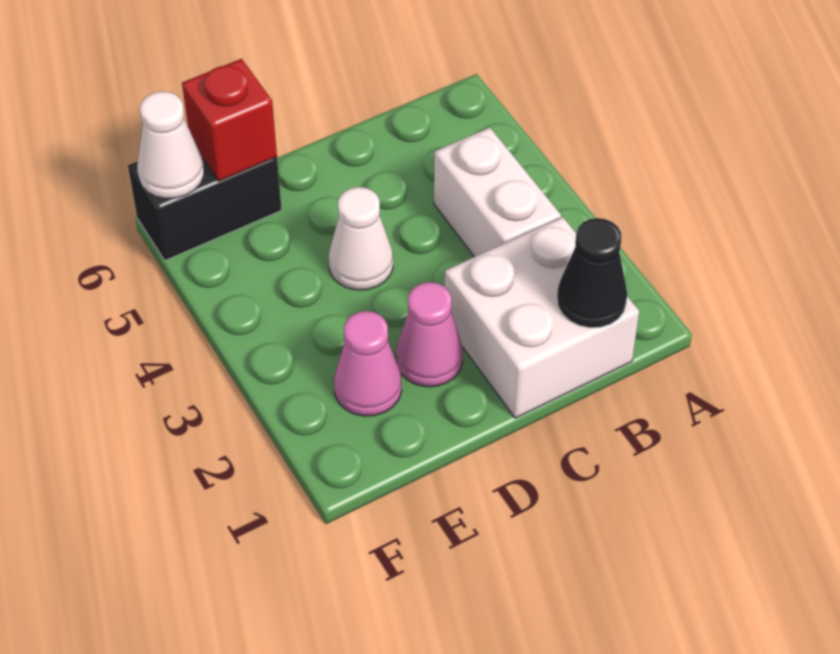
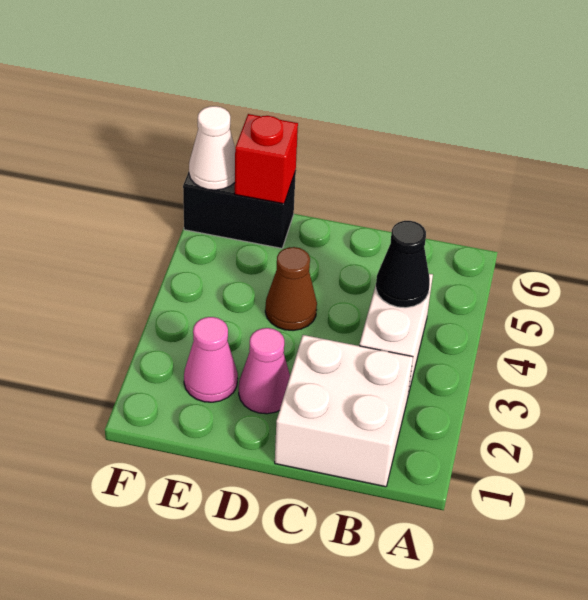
black 1x1 cone [557,218,627,328] -> black 1x1 cone moved to [376,221,430,308]
white 1x1 cone [329,187,393,290] -> brown 1x1 cone [265,247,317,330]

